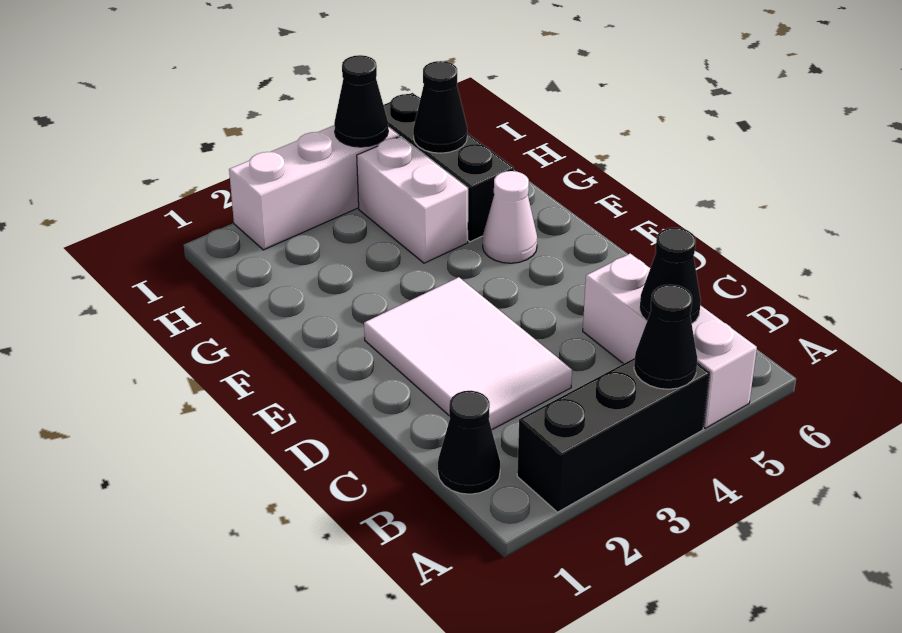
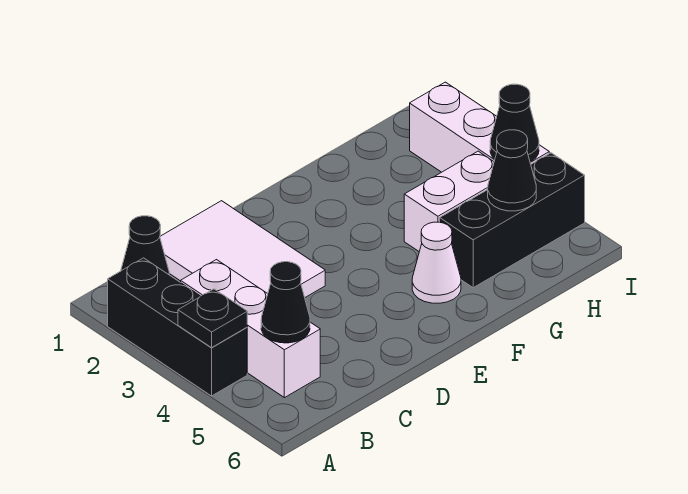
black 1x1 cone [634,285,697,389] -> black 1x1 plate [178,289,247,348]
white 1x3 brick [583,254,757,428] -> white 1x3 brick turned to [181,260,320,398]
white 2x3 tile [364,277,572,430] -> white 2x3 tile turned to [160,201,325,297]

